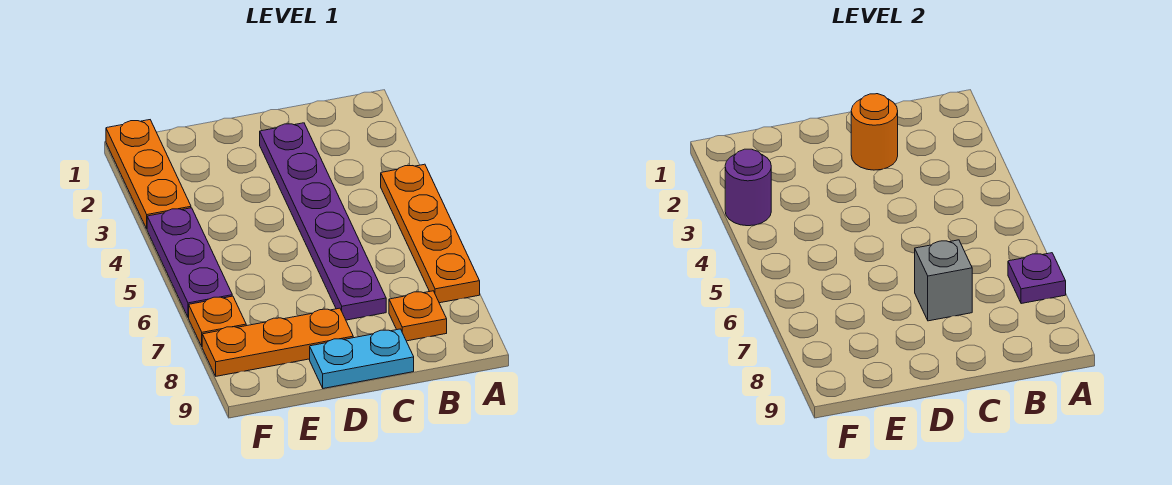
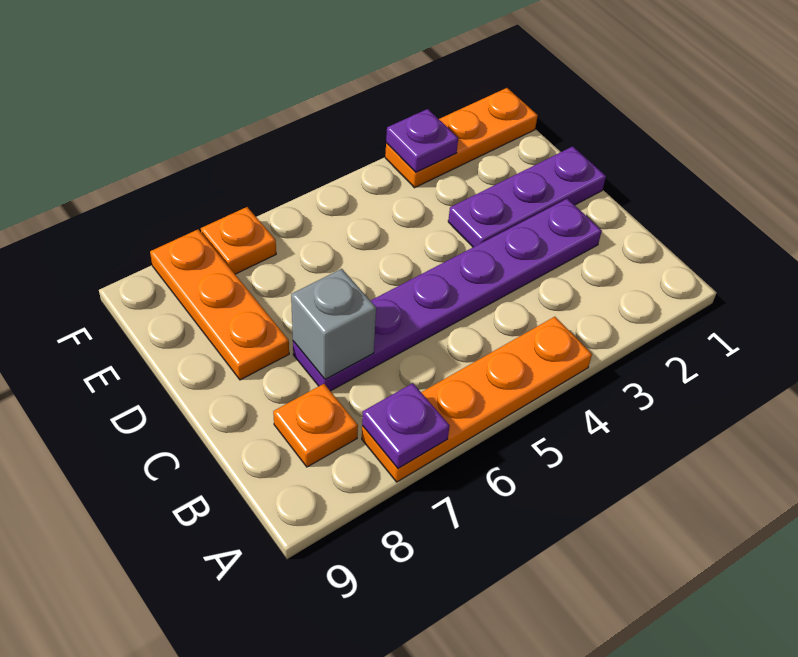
orange 1x1 round brick [851,94,898,170] -> none
cyan 1x2 plate [310,329,414,388] -> none
purple 1x1 round brick [725,149,771,226] -> purple 1x1 plate [386,109,458,172]
purple 1x3 plate [147,208,232,318] -> purple 1x3 plate moved to [448,146,606,247]

